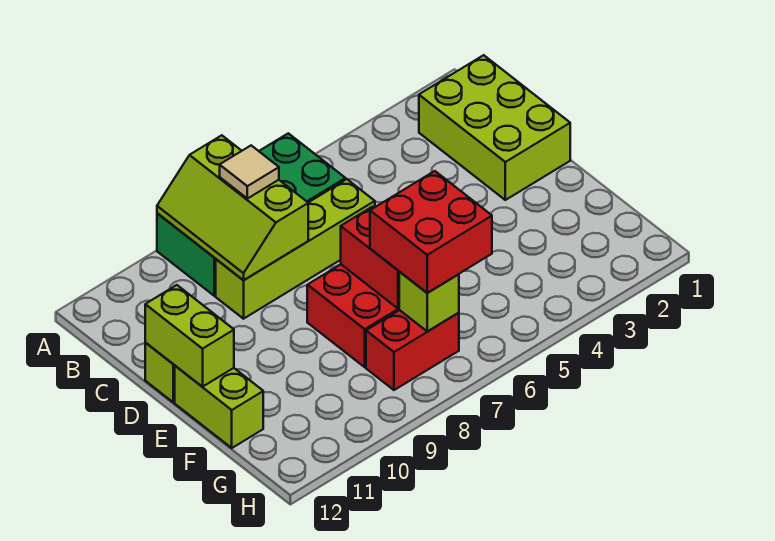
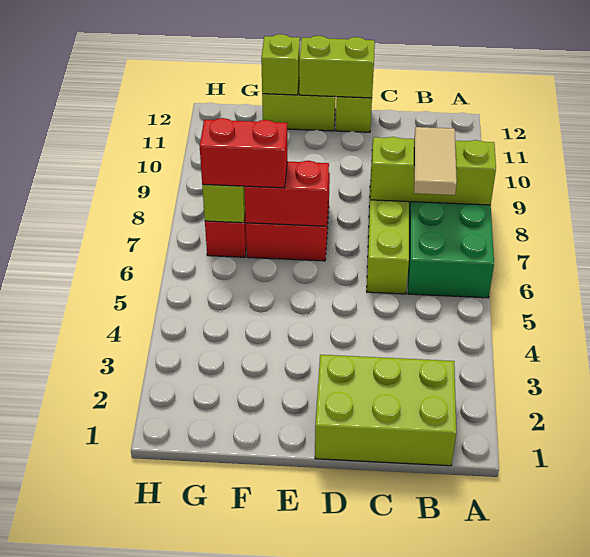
tan 1x1 tile [220,146,279,199] -> tan 1x2 tile [414,127,457,195]
red 2x2 brick [370,171,492,293] -> red 1x2 brick [200,118,287,188]
none -> lime 1x1 brick [261,34,300,95]

